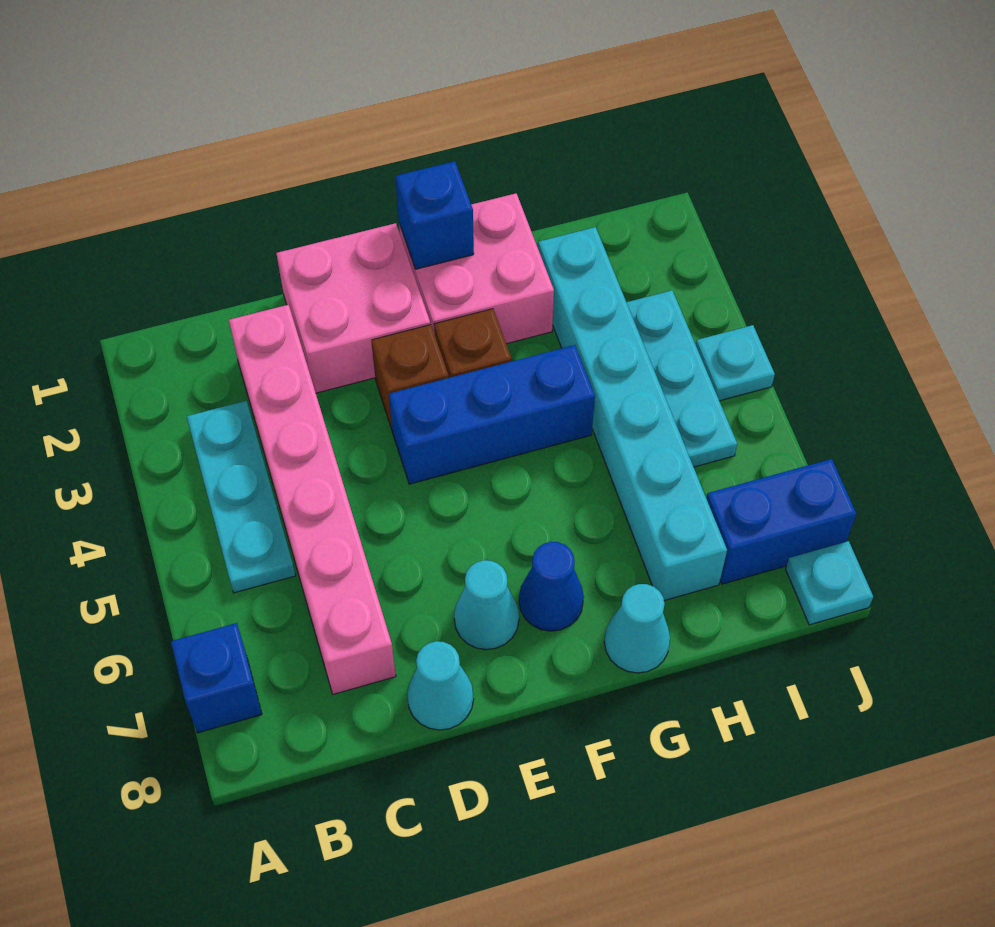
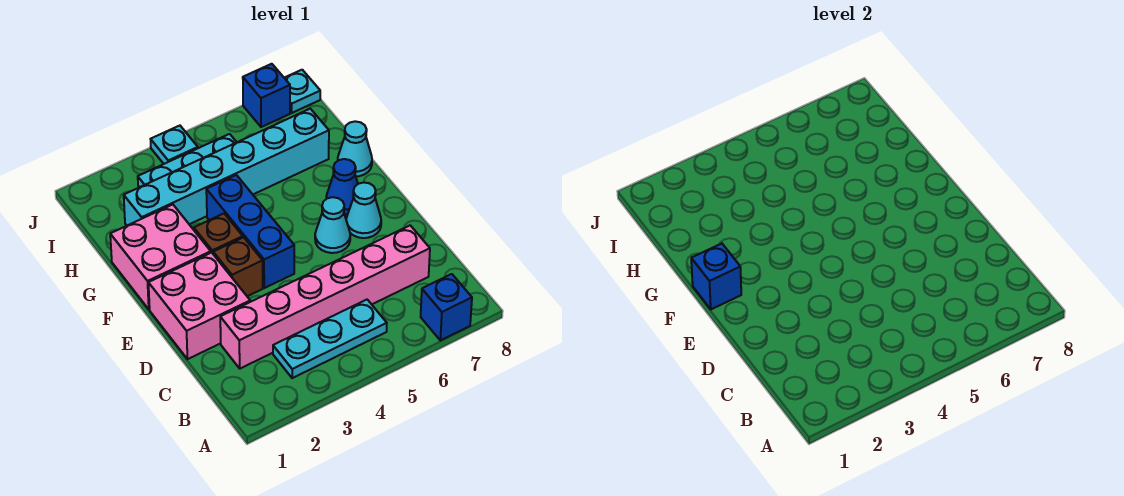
cyan 1x1 cone [407,641,474,730] -> cyan 1x1 cone moved to [315,197,350,253]
blue 1x2 brick [706,459,856,584] -> blue 1x1 brick [243,64,290,127]

